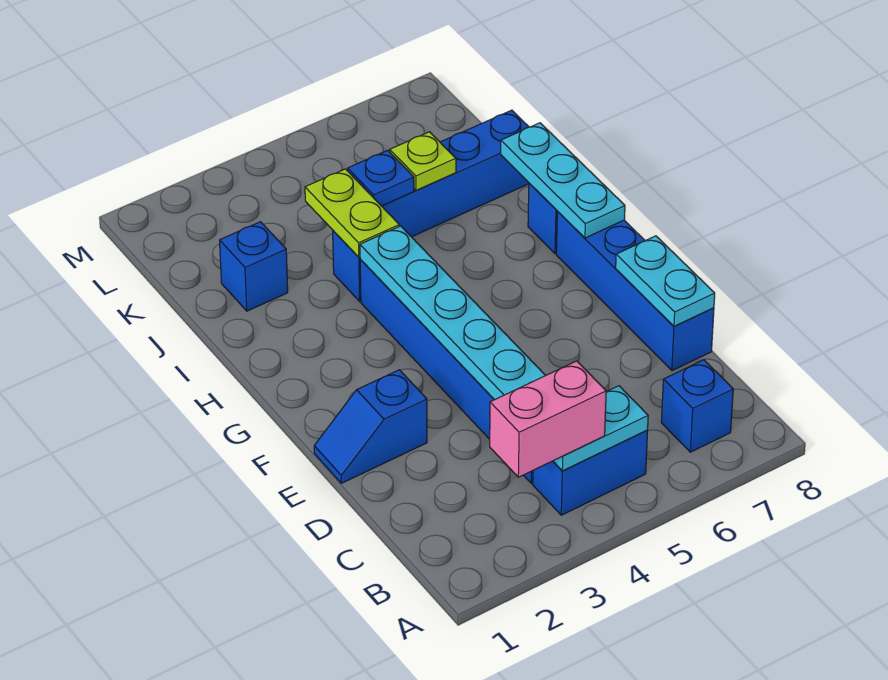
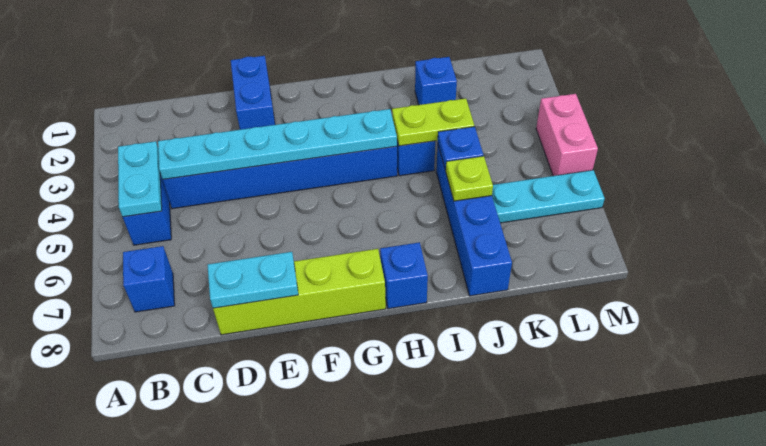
pink 1x2 brick [490,361,606,477] -> pink 1x2 brick moved to [536,94,598,176]
blue 1x4 brick [556,212,714,371] -> lime 1x4 brick [213,249,386,335]
blue 1x2 slope [314,370,427,483] -> blue 1x2 brick [231,56,275,130]
cyan 1x3 plate [501,123,625,238] -> cyan 1x3 plate moved to [492,170,605,223]

